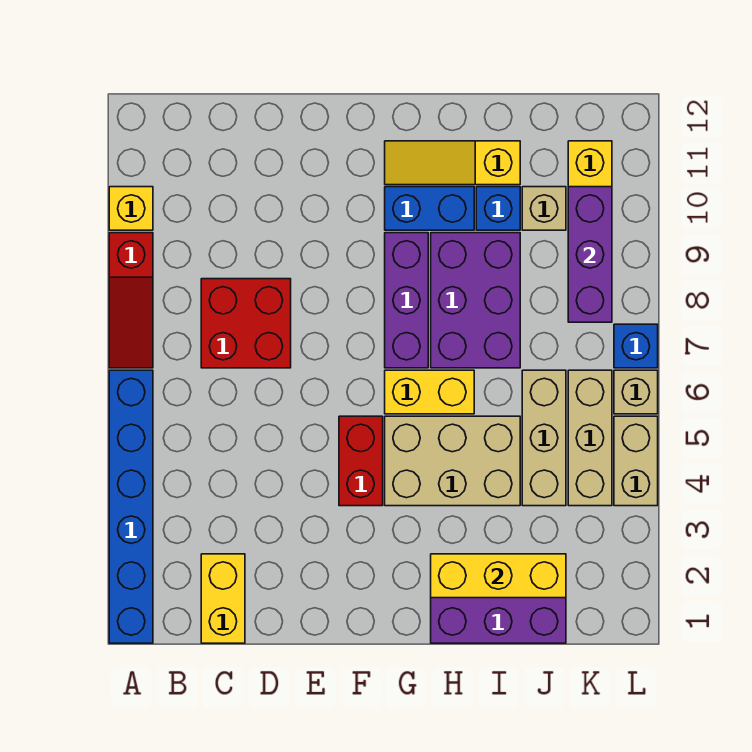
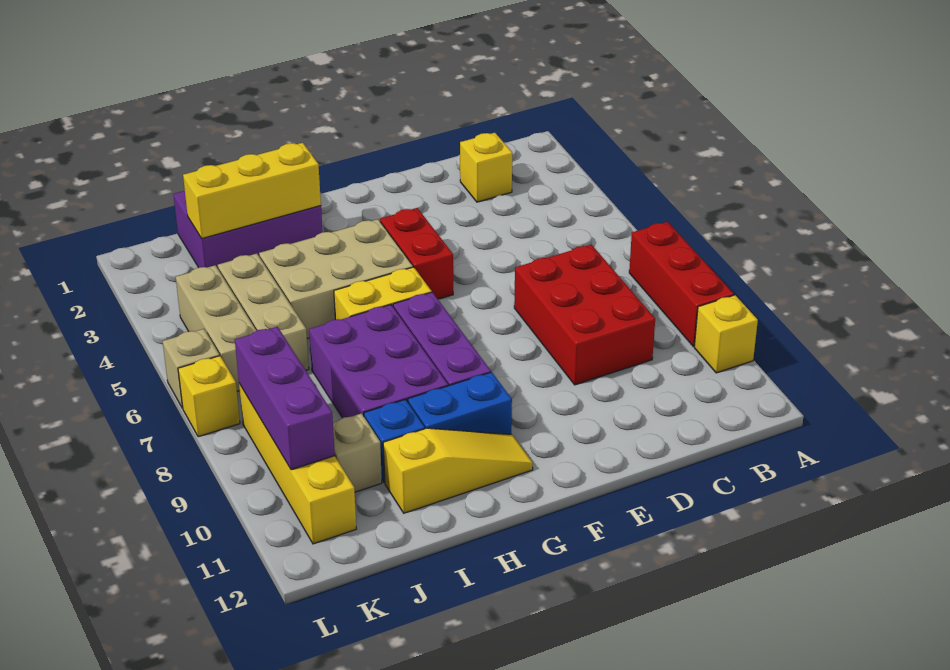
blue 1x6 brick [109,370,153,643] -> none
red 1x3 slope [109,233,153,368] -> red 1x3 brick [629,222,734,346]
yellow 1x2 brick [201,554,245,643] -> yellow 1x1 brick [460,133,512,202]
red 2x2 brick [201,279,291,368] -> red 2x3 brick [514,244,655,385]
tan 1x2 brick [614,416,658,506] -> none
blue 1x1 brick [614,324,658,368] -> yellow 1x1 brick [178,356,240,437]

